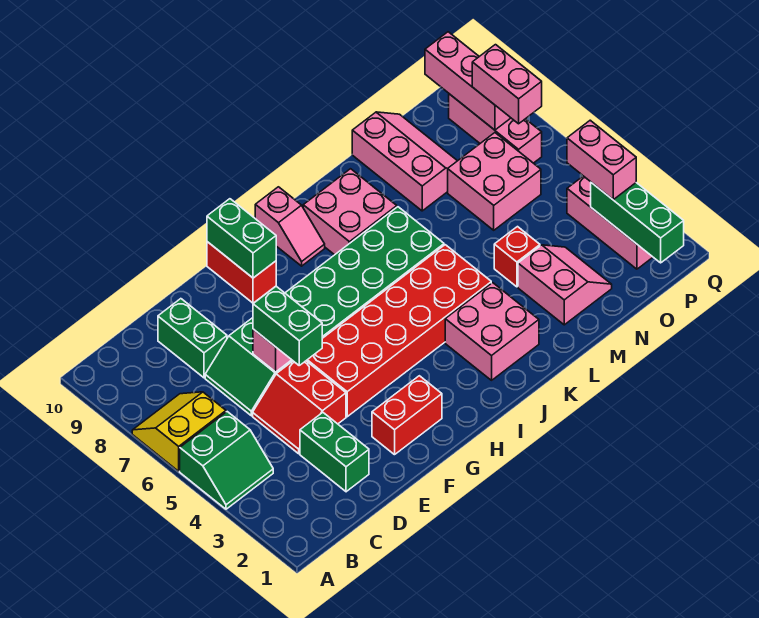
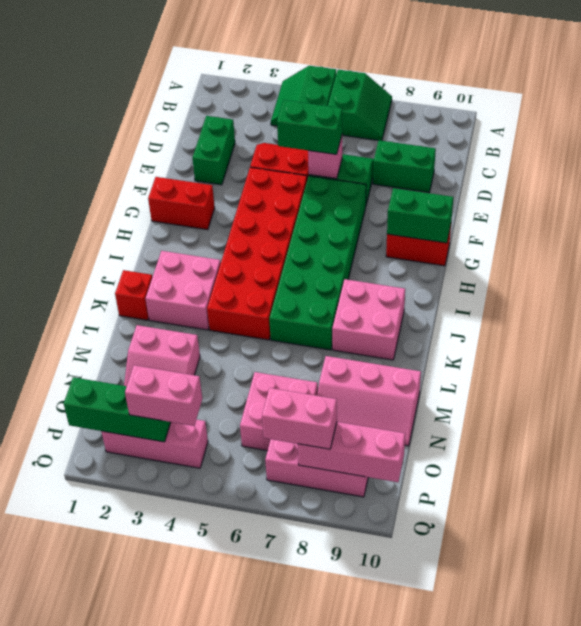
yellow 2x2 slope [132,392,226,471] -> green 2x2 slope [328,70,392,141]
green 1x2 brick [300,413,369,492] -> green 1x2 brick turned to [192,116,235,185]
red 1x2 brick [372,376,442,455] -> red 1x2 brick turned to [148,177,215,230]
pink 1x2 slope [255,187,325,266] -> none
red 1x1 brick [494,227,540,287] -> red 1x1 brick moved to [115,270,152,320]

